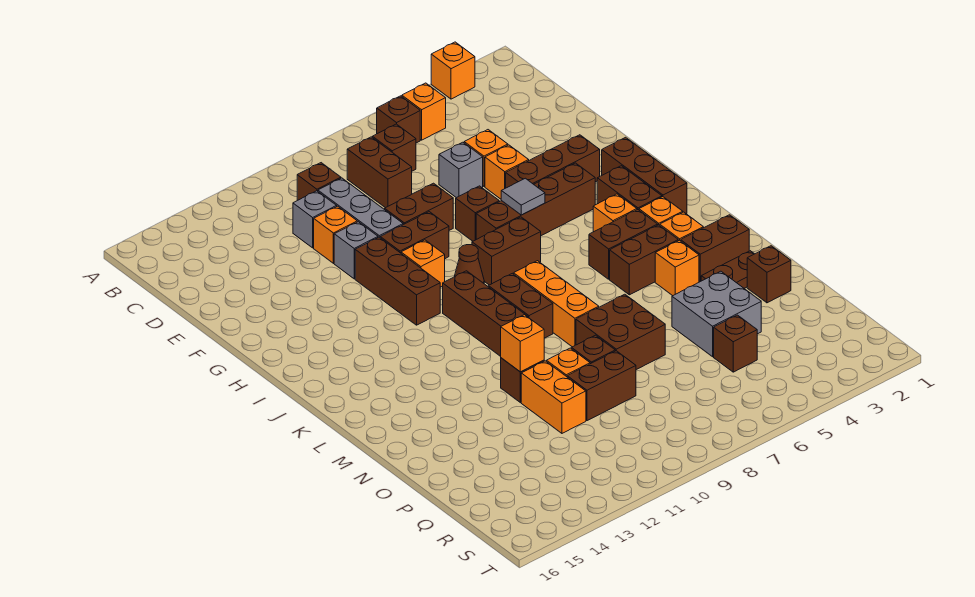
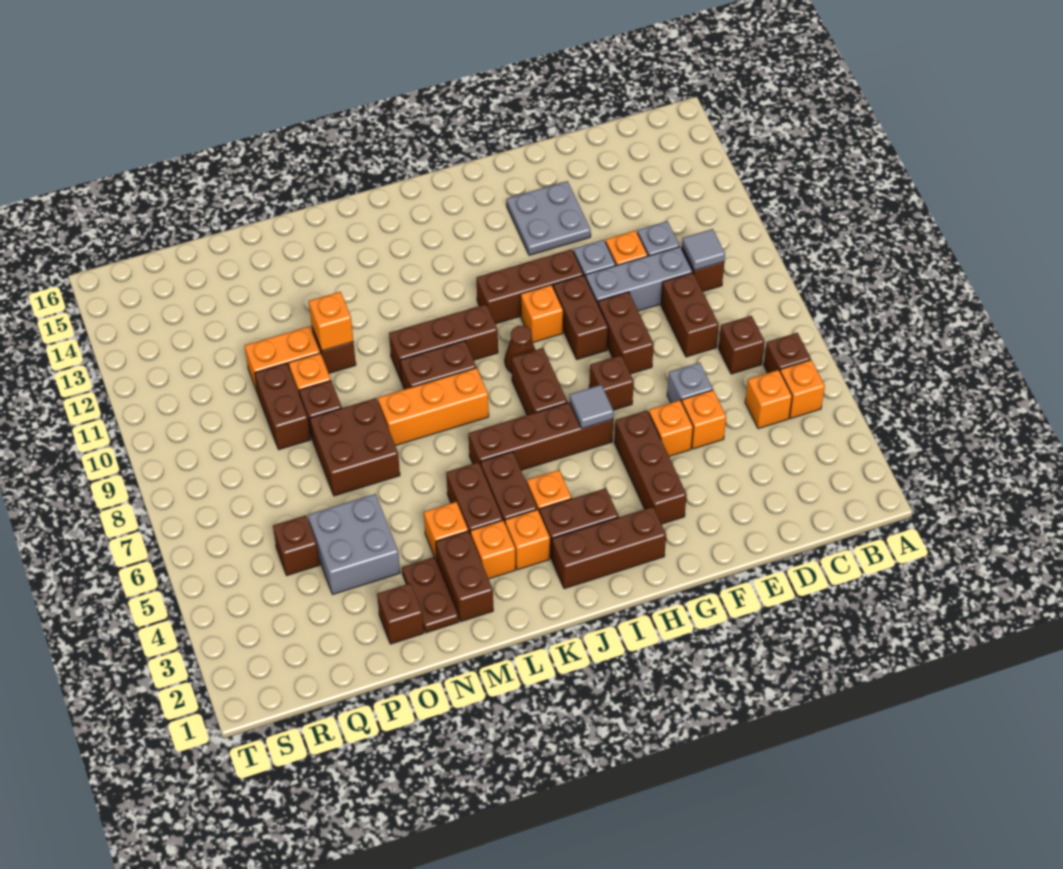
orange 1x1 brick [431,42,475,99] -> orange 1x1 brick moved to [745,370,792,429]
brown 1x2 brick [347,137,412,208] -> brown 1x2 brick turned to [661,273,719,357]
none -> grey 1x1 tile [682,229,725,271]
none -> grey 2x2 plate [507,181,591,255]
brown 1x4 brick [476,163,595,239] -> brown 1x4 brick turned to [469,402,613,470]

